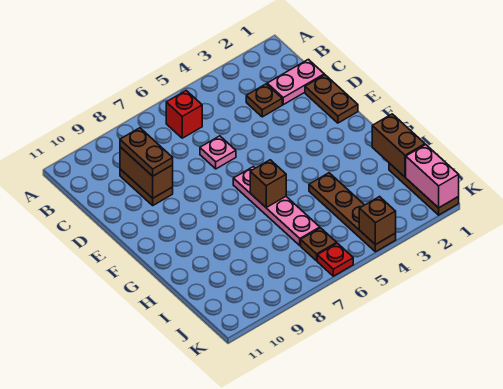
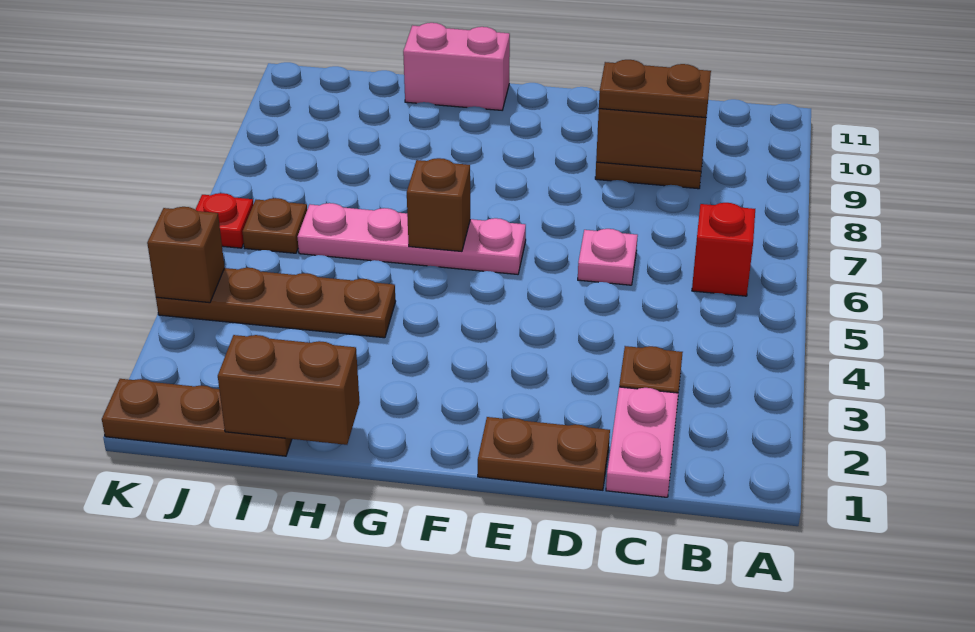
pink 1x2 brick [406,145,459,208] -> pink 1x2 brick moved to [403,23,510,110]

